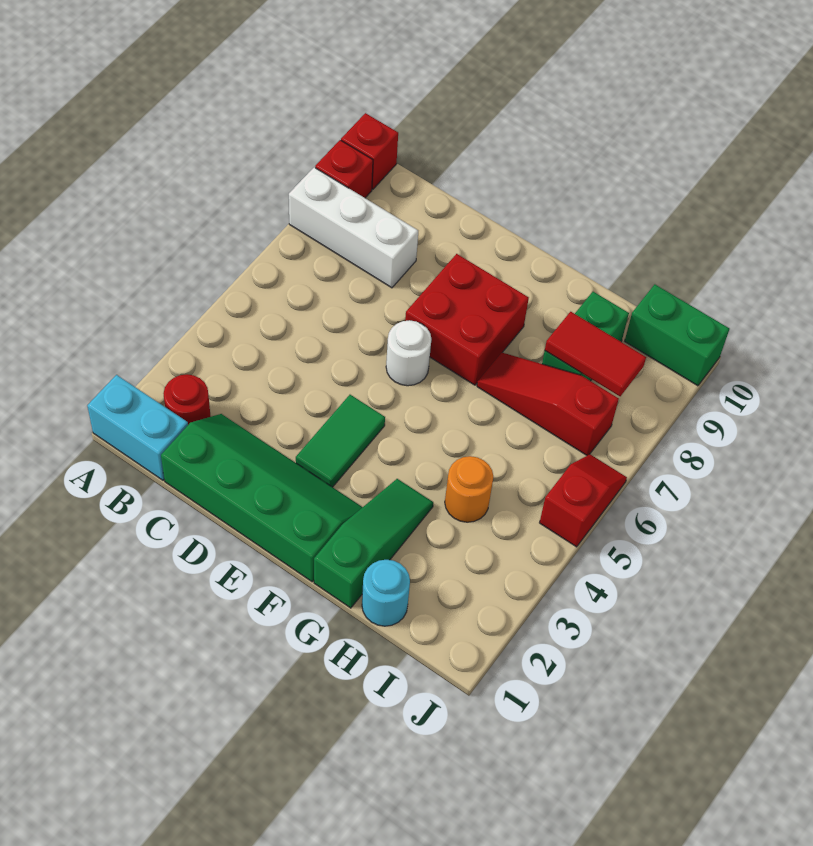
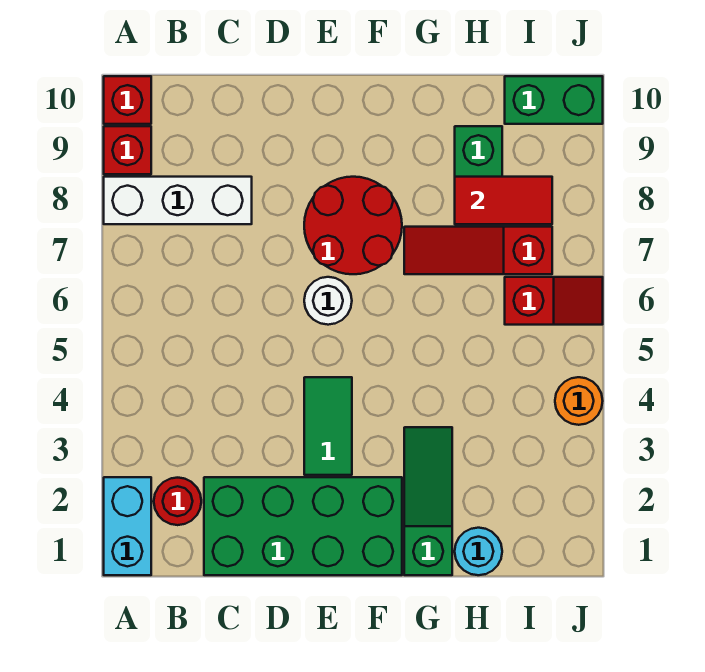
cyan 1x2 brick [87,375,188,480] -> cyan 1x2 brick turned to [104,477,151,575]
green 2x4 slope [161,414,362,582] -> green 2x4 brick [204,477,402,575]
red 2x2 brick [405,254,529,385] -> red 2x2 round brick [304,177,402,274]
orange 1x1 round brick [445,456,493,522] -> orange 1x1 round brick moved to [555,377,603,425]
red 1x2 slope [540,454,627,547] -> red 1x2 slope turned to [505,277,603,325]

